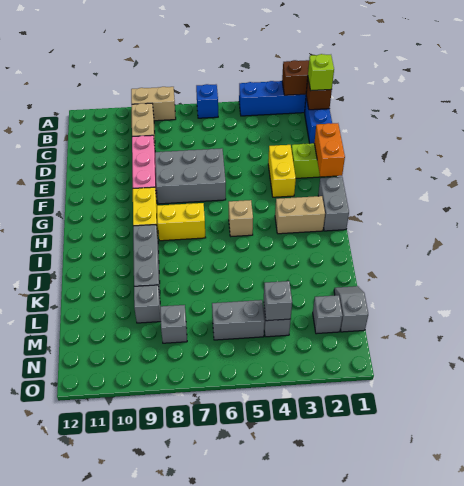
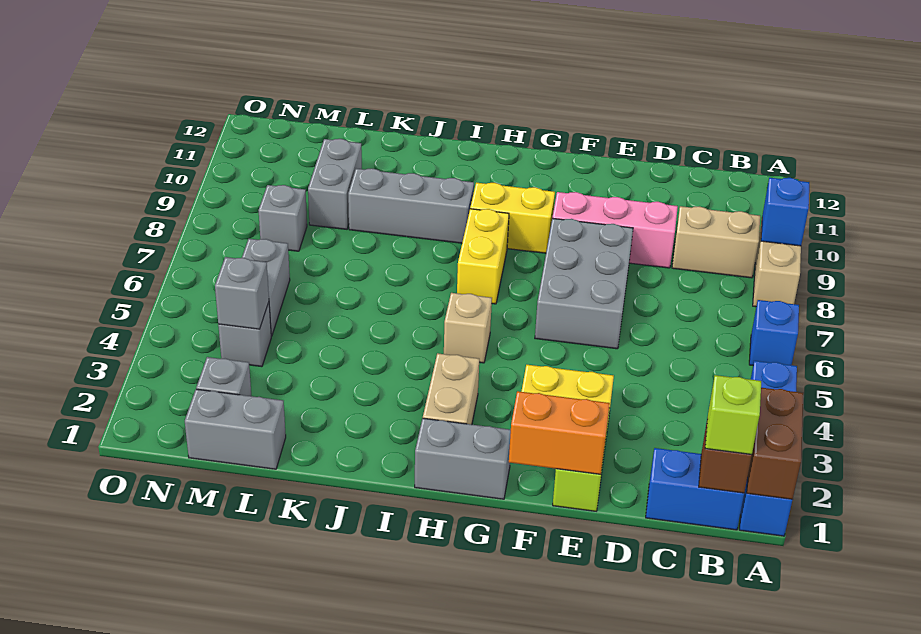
none -> blue 1x1 brick [761,178,809,246]
grey 1x2 slope [334,286,368,332] -> grey 1x2 brick [185,389,286,469]
grey 1x1 brick [134,285,161,323] -> grey 1x2 brick [308,139,362,229]

